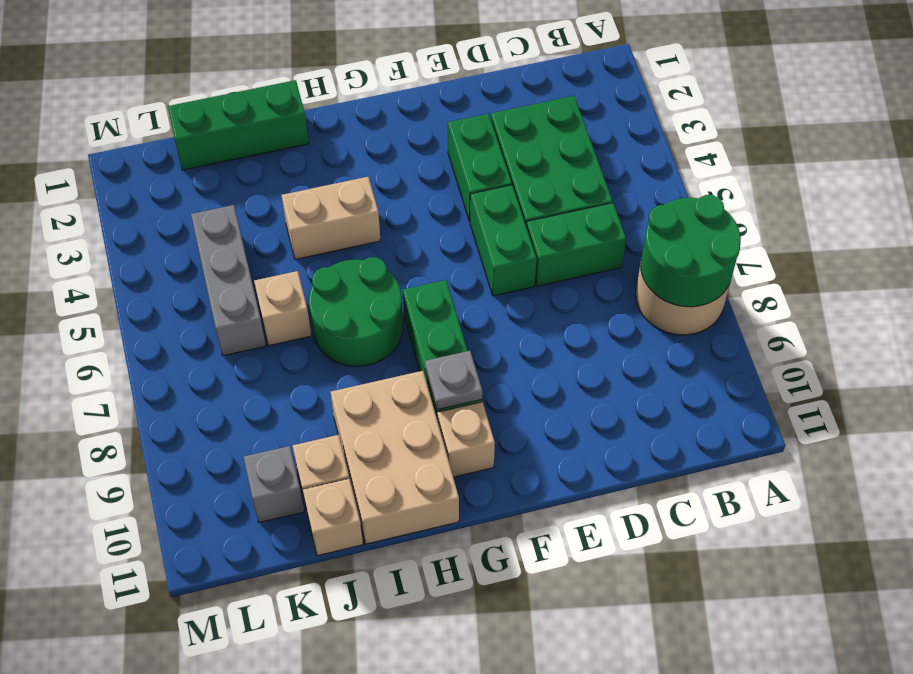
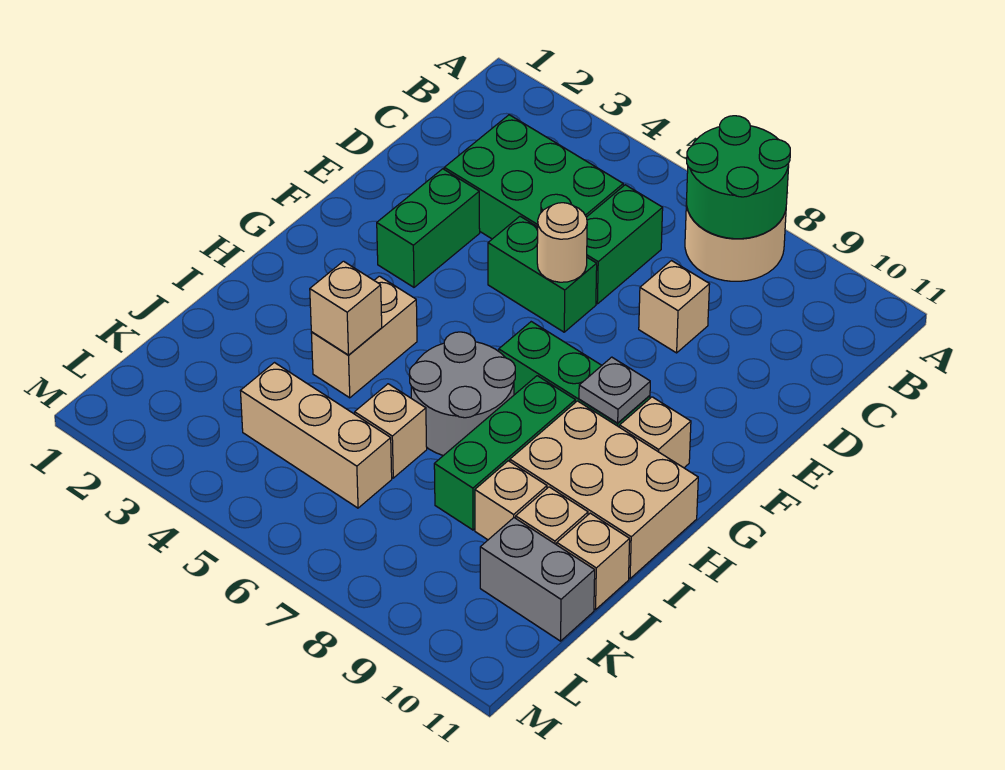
none -> tan 1x1 brick [639,261,710,353]
green 1x2 brick [448,114,512,222] -> green 1x2 brick turned to [377,169,480,287]
none -> tan 1x1 round brick [537,203,587,282]
green 2x2 round brick [309,257,403,366] -> grey 2x2 round brick [409,332,515,456]
green 1x3 brick [168,80,309,170] -> green 1x3 brick moved to [434,376,575,530]
none -> tan 1x1 brick [310,261,382,355]
none -> tan 1x1 brick [475,461,547,540]
grey 1x3 brick [191,205,266,356] -> tan 1x3 brick [241,363,392,508]
grey 1x1 brick [244,446,304,523] -> grey 1x2 brick [480,518,595,641]

